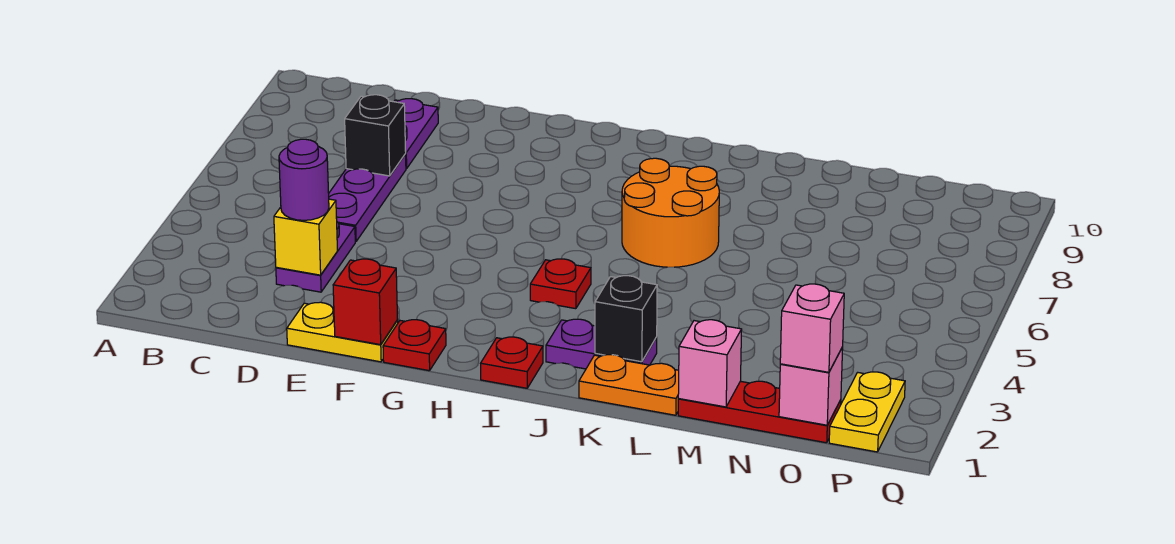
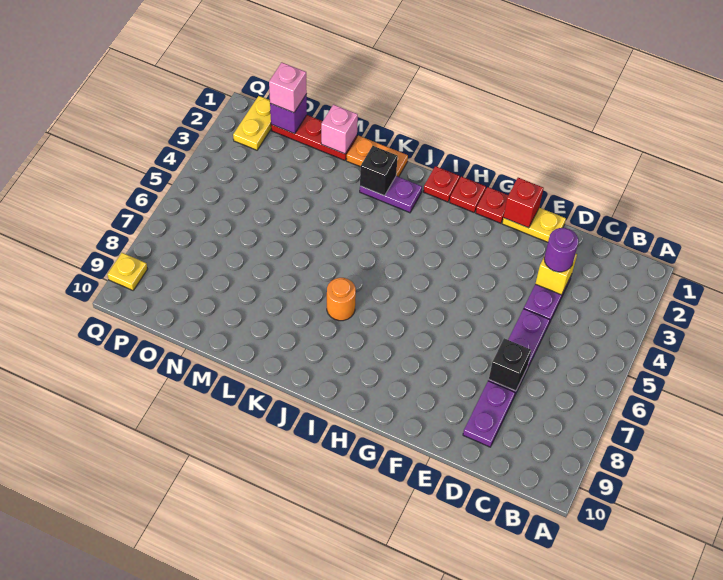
red 1x1 plate [530,259,591,309] -> red 1x1 plate moved to [449,177,486,212]
orange 2x2 round brick [622,158,719,267] -> orange 1x1 round brick [327,278,356,321]
pink 1x1 brick [779,347,843,425] -> purple 1x1 brick [270,94,307,134]
none -> yellow 1x1 plate [107,253,147,290]

